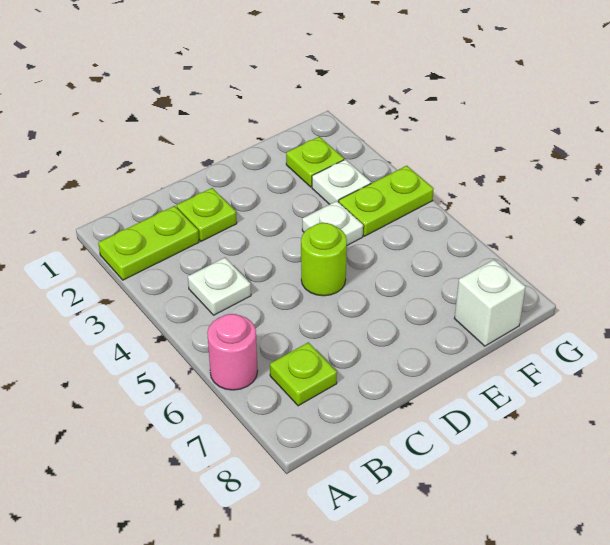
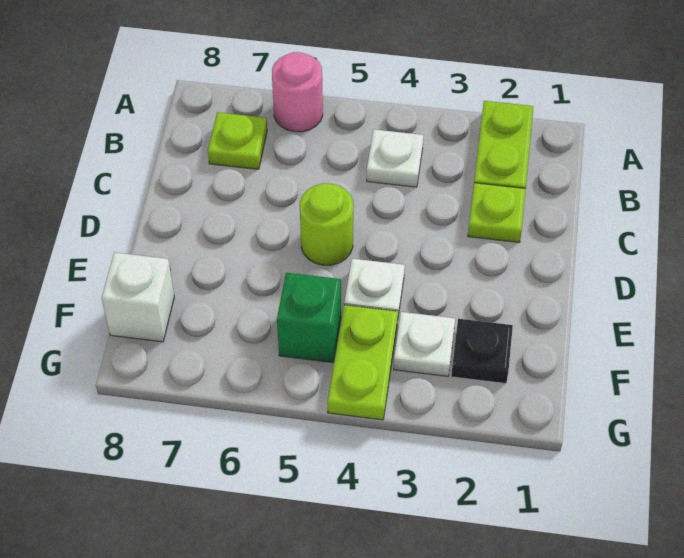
lime 1x1 plate [286,137,344,187] -> black 1x1 plate [451,319,513,383]
none -> green 1x1 brick [277,273,341,362]

